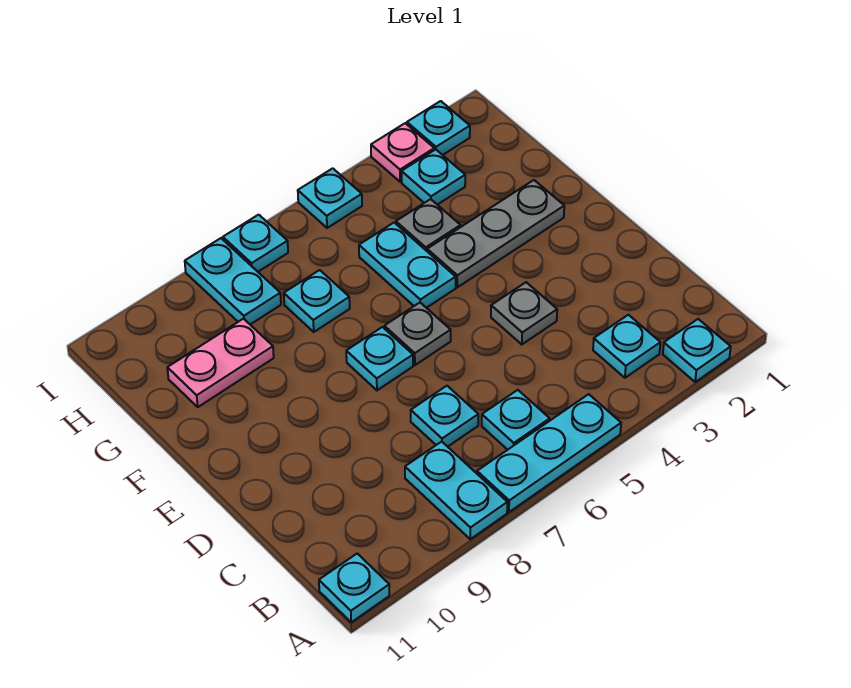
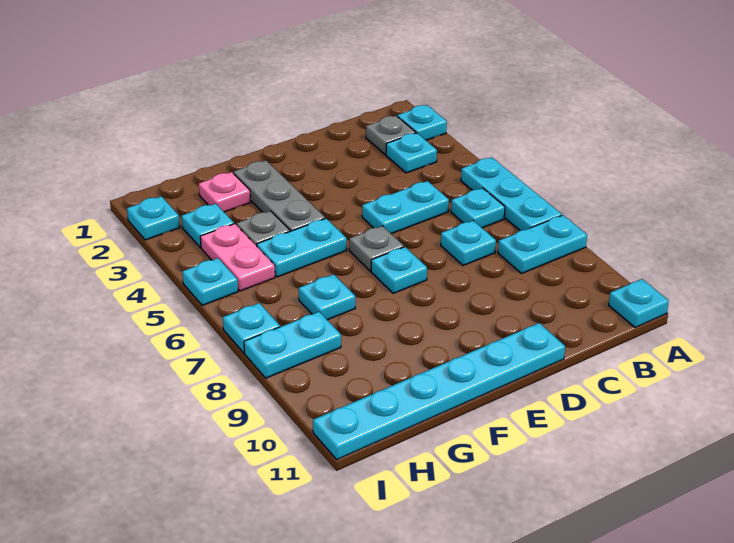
none -> cyan 1x2 plate [362,181,449,234]
grey 1x1 plate [491,282,557,344] -> grey 1x1 plate moved to [366,116,416,155]
none -> cyan 1x6 plate [313,323,565,459]
pink 1x2 plate [167,319,274,407] -> pink 1x2 plate moved to [200,224,275,291]
pink 1x1 plate [371,123,434,182] -> pink 1x1 plate moved to [199,172,251,212]

